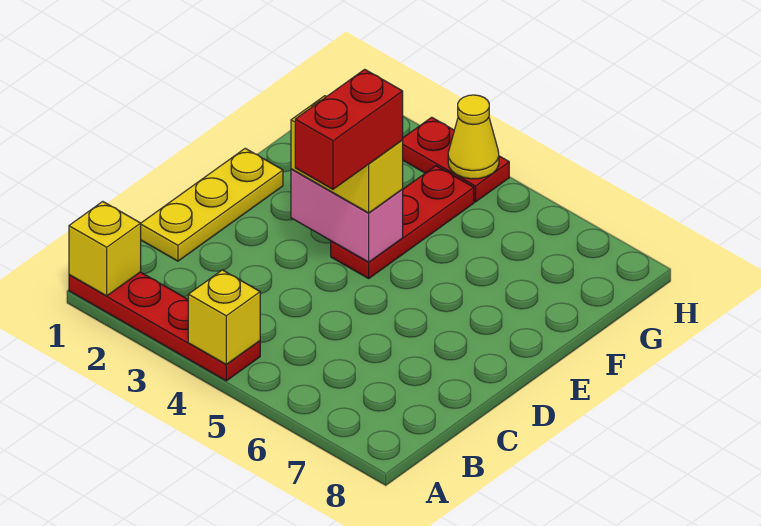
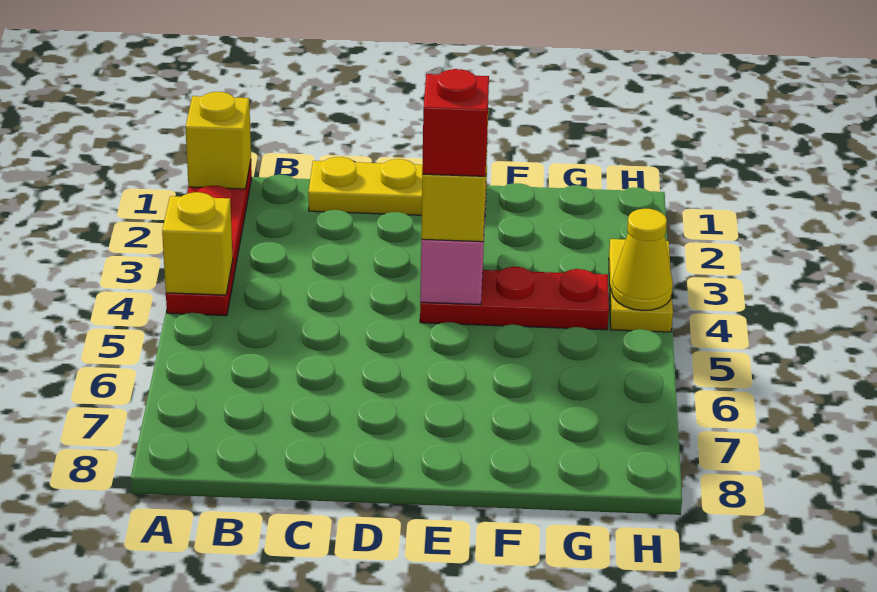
red 1x2 brick [295,69,403,189] -> red 1x1 brick [422,69,489,176]
red 1x2 plate [403,117,509,202] -> yellow 1x2 plate [609,239,673,332]

